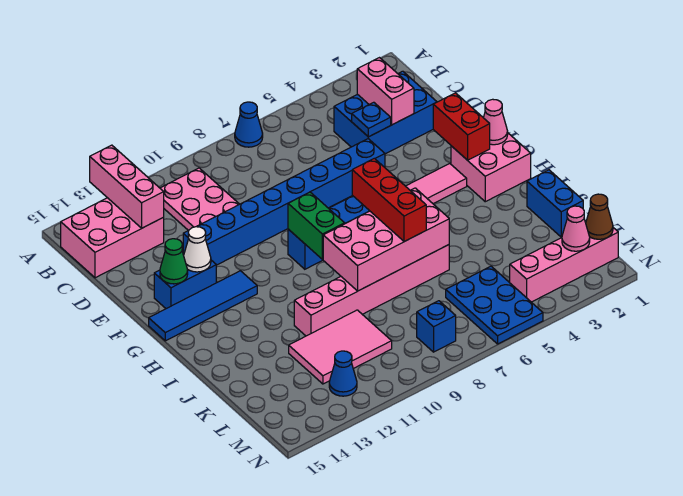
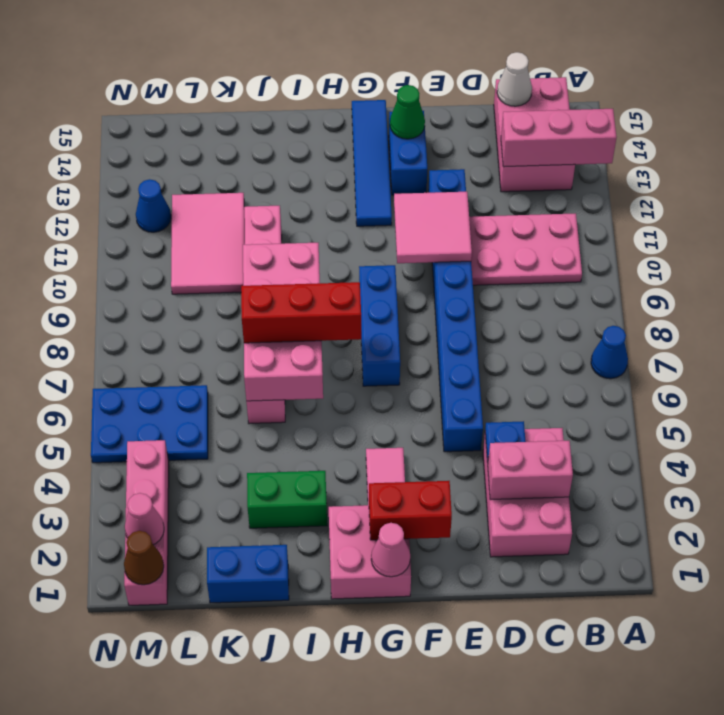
blue 2x3 brick [334,71,437,154] -> pink 2x3 brick [483,428,572,557]
none -> pink 2x2 tile [394,192,472,263]
white 1x1 cone [184,227,211,272] -> white 1x1 cone moved to [497,52,532,106]
green 1x2 brick [288,192,345,259] -> green 1x2 brick moved to [247,471,327,528]
blue 1x1 brick [417,301,456,352] -> none

